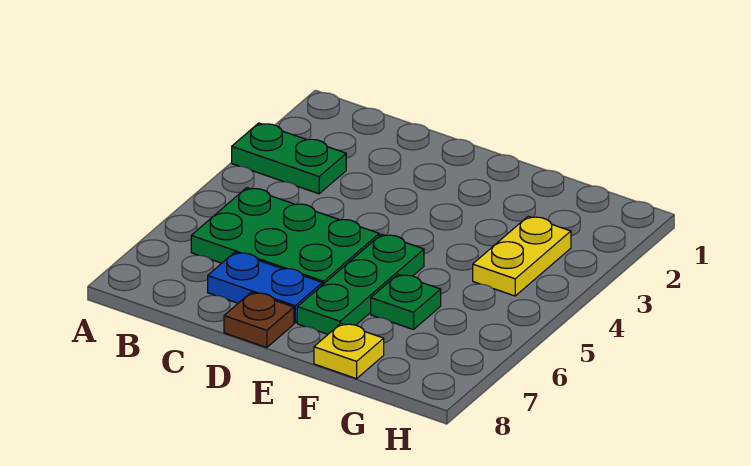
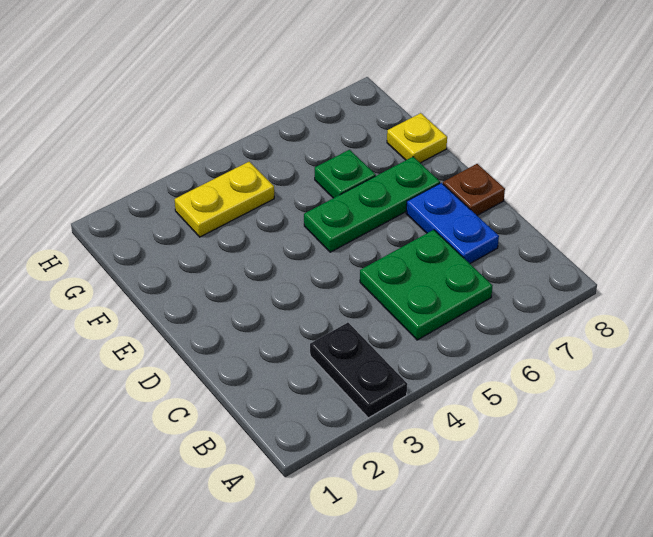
green 1x2 plate [232,123,346,194] -> black 1x2 plate [310,323,407,418]
green 2x3 plate [191,188,379,285] -> green 2x2 plate [360,230,492,340]

